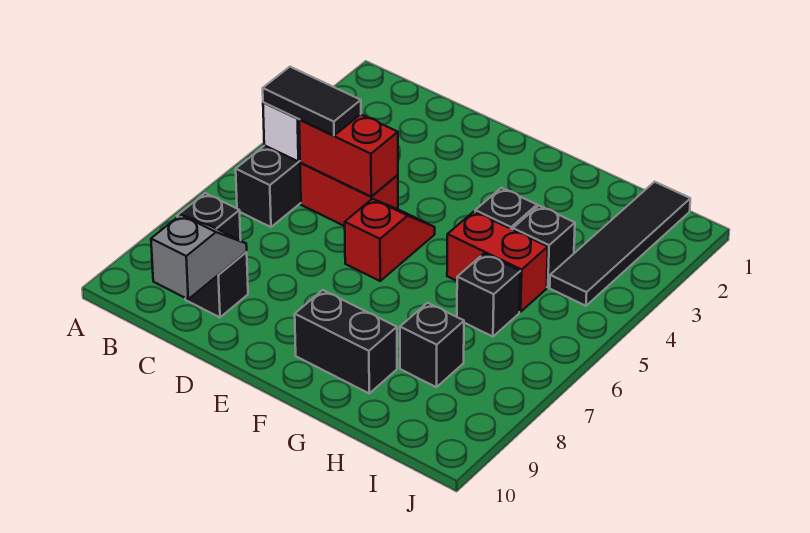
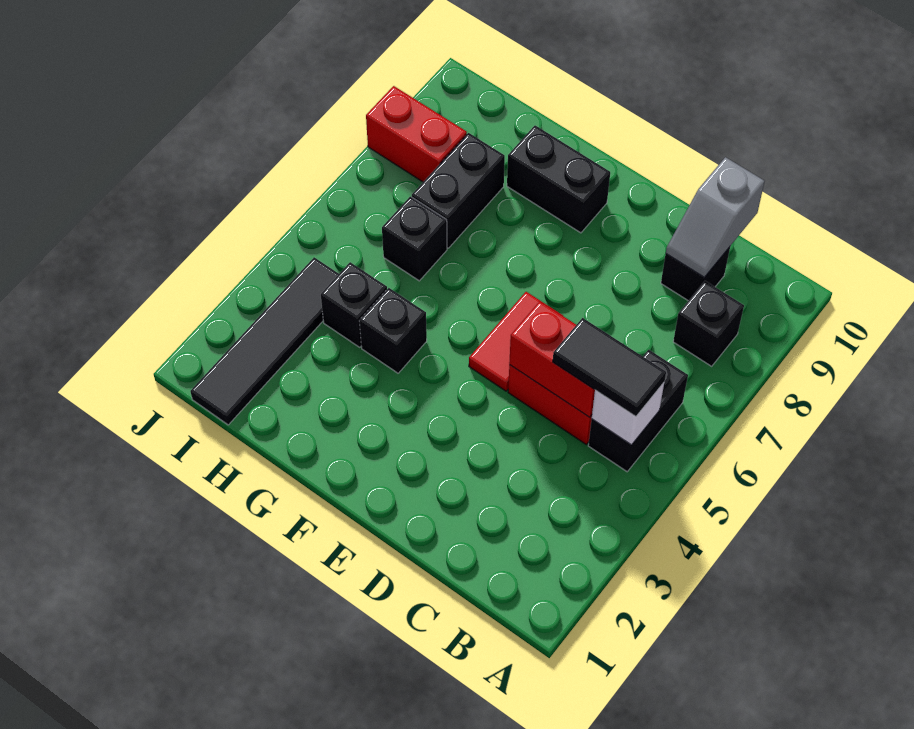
red 1x2 slope [345,199,435,281] -> red 1x2 tile [469,292,563,391]
red 1x2 brick [447,212,548,312] -> red 1x2 brick moved to [366,86,467,182]
black 1x1 brick [400,303,464,387] -> black 1x2 brick [412,133,505,248]

